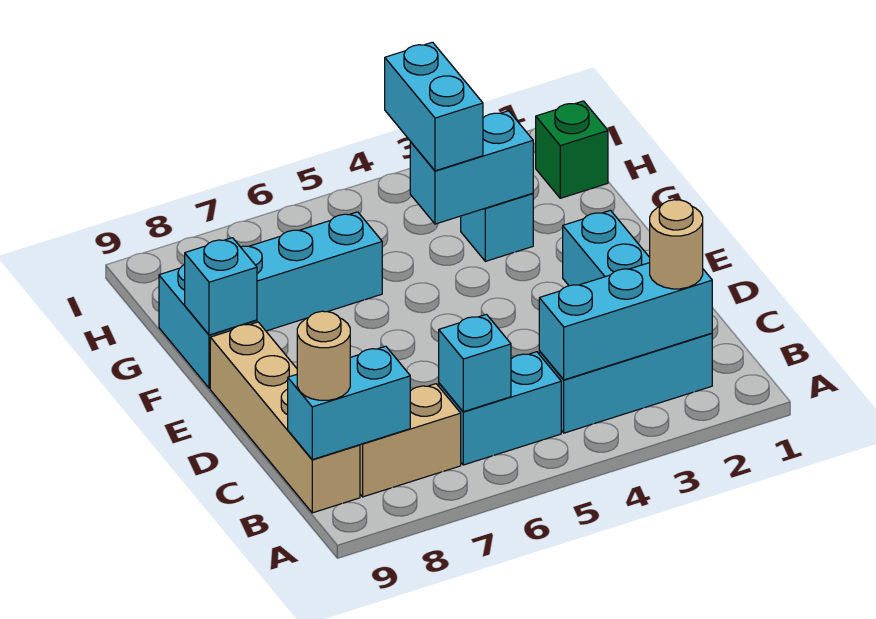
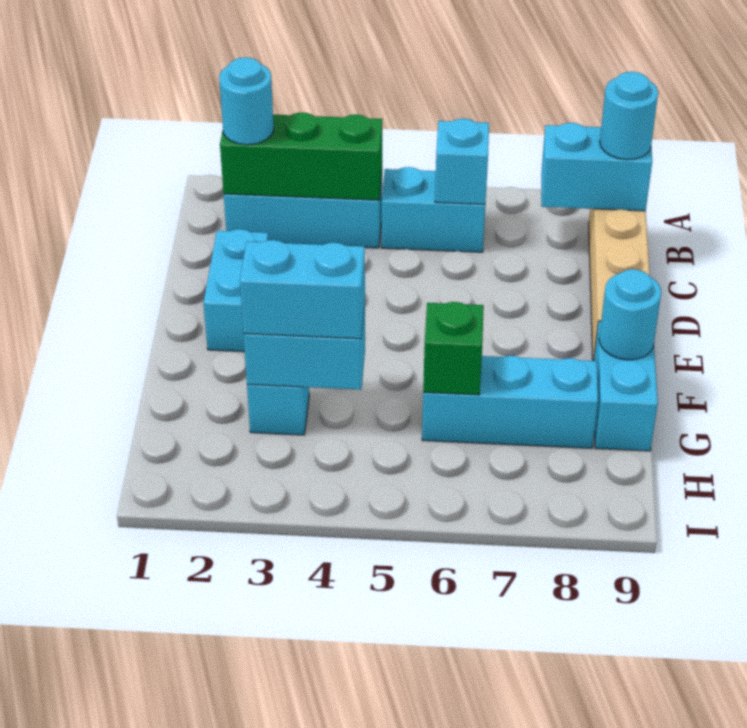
cyan 1x3 brick [539,263,712,380] -> green 1x3 brick [220,112,382,200]
tan 1x1 round brick [650,200,703,289] -> cyan 1x1 round brick [219,57,274,145]
tan 1x2 brick [360,384,461,497] -> none
tan 1x1 round brick [297,311,350,400] -> cyan 1x1 round brick [600,72,658,160]
cyan 1x1 brick [185,238,257,335] -> cyan 1x1 round brick [599,269,661,360]
cyan 1x2 brick [385,42,483,171] -> cyan 1x2 brick turned to [240,240,365,339]
green 1x1 brick [536,101,608,198] -> green 1x1 brick moved to [423,302,484,395]

